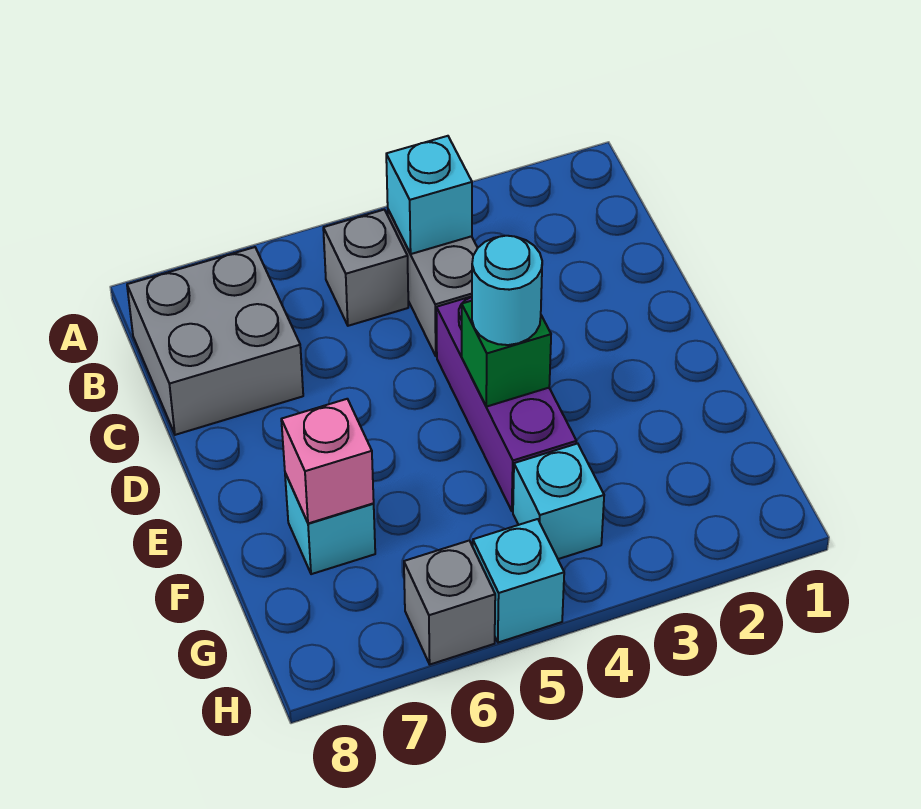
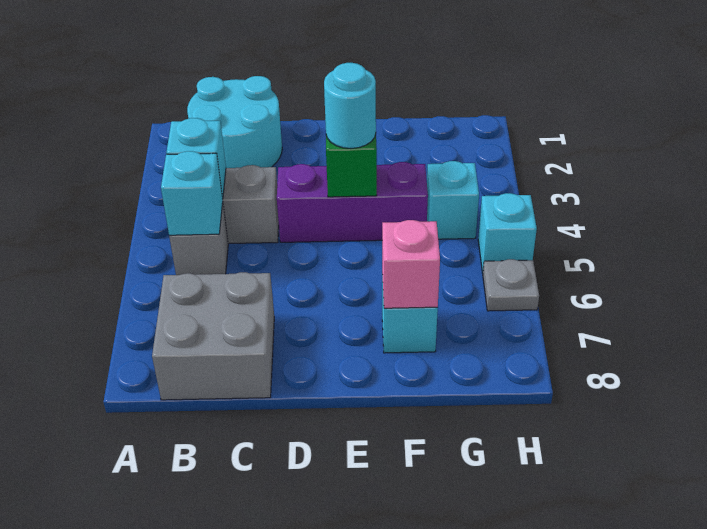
none -> cyan 2x2 round brick [187,76,282,168]
none -> cyan 1x1 brick [161,151,223,236]
grey 1x1 brick [404,540,495,664] -> grey 1x1 plate [483,259,539,311]

